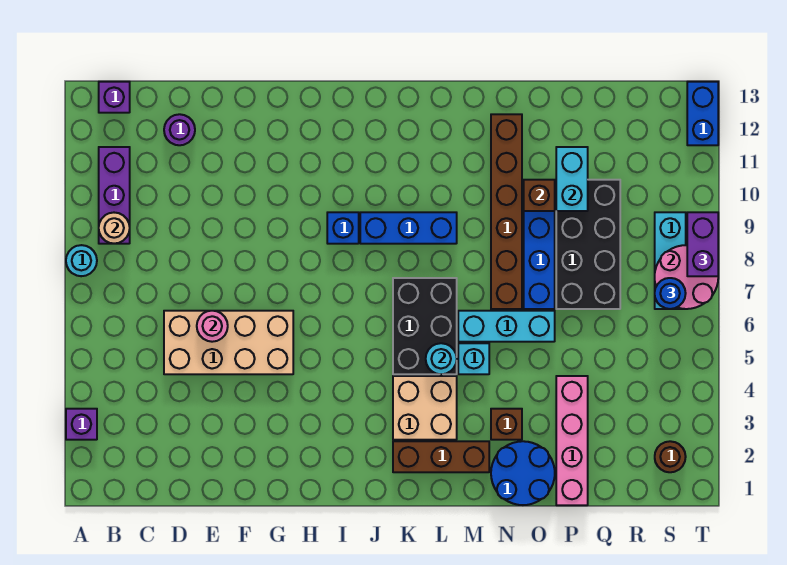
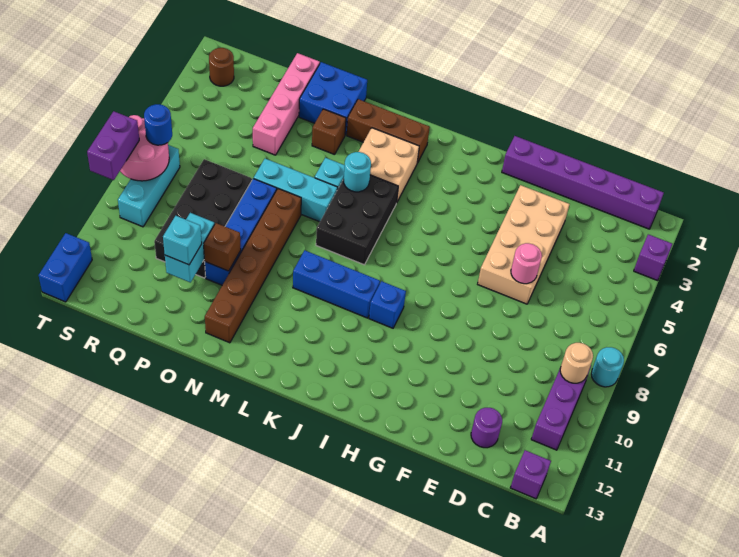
none -> purple 1x6 brick [502,136,664,229]
tan 2x4 brick [164,311,293,374] -> tan 2x4 brick turned to [478,185,570,304]
blue 2x2 round brick [491,441,555,505] -> blue 2x2 brick [299,62,367,135]
none -> cyan 1x1 brick [163,216,202,265]

